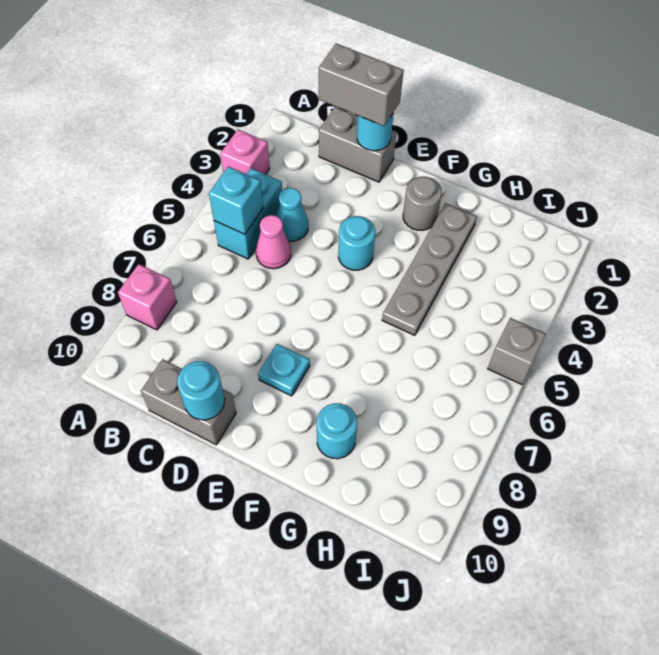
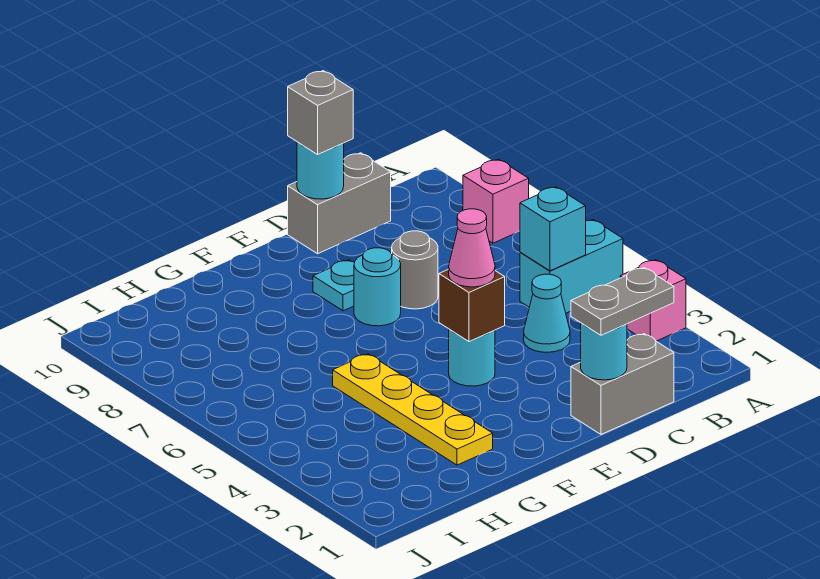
cyan 1x2 brick [214,168,282,259] -> cyan 1x2 brick turned to [520,220,623,313]
grey 1x2 brick [319,44,404,126] -> grey 1x2 plate [571,268,674,335]
pink 1x1 cone [256,215,291,269] -> pink 1x1 cone moved to [449,209,495,287]
none -> brown 1x1 brick [439,269,505,342]
grey 1x1 round brick [403,177,442,230] -> grey 1x1 round brick moved to [392,231,438,309]
grey 1x4 plate [382,203,477,335] -> yellow 1x4 plate [333,354,493,465]
cyan 1x1 round brick [317,403,357,459] -> cyan 1x1 round brick moved to [354,248,401,326]
grey 1x1 brick [488,318,546,385] -> grey 1x1 brick moved to [288,71,353,155]

